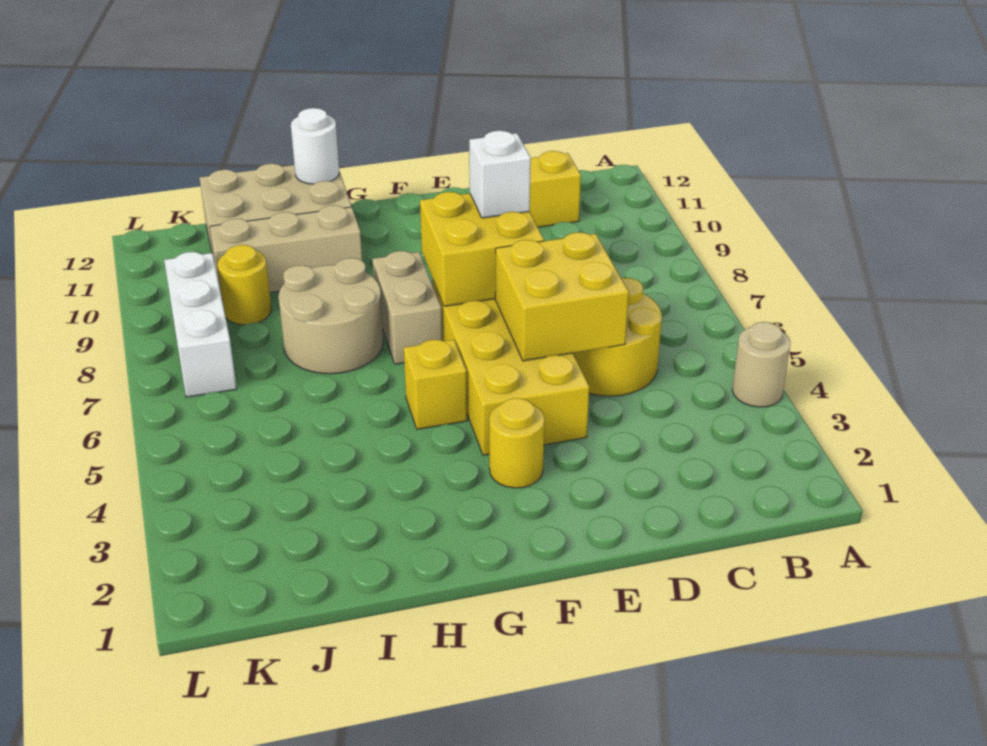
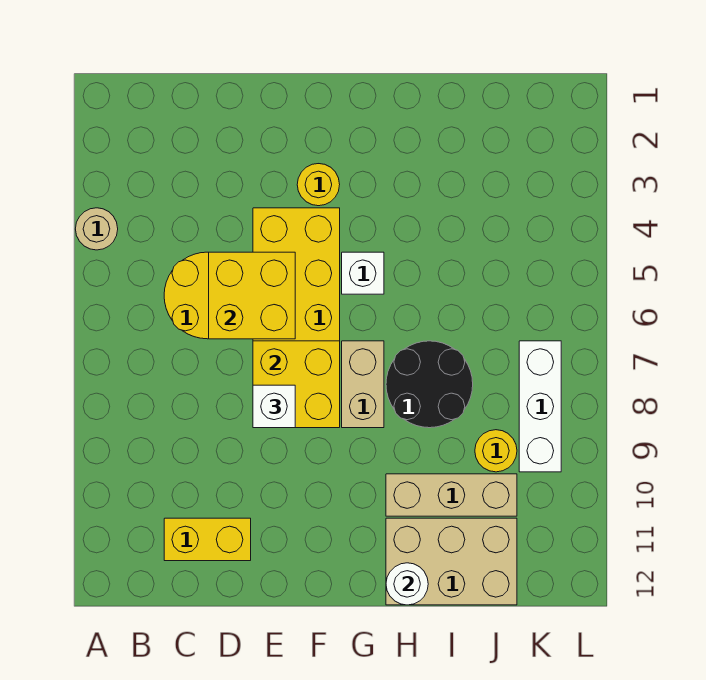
yellow 1x1 brick [404,340,467,429] -> white 1x1 brick [342,252,384,294]
tan 2x2 round brick [279,258,383,374] -> black 2x2 round brick [386,341,473,428]

